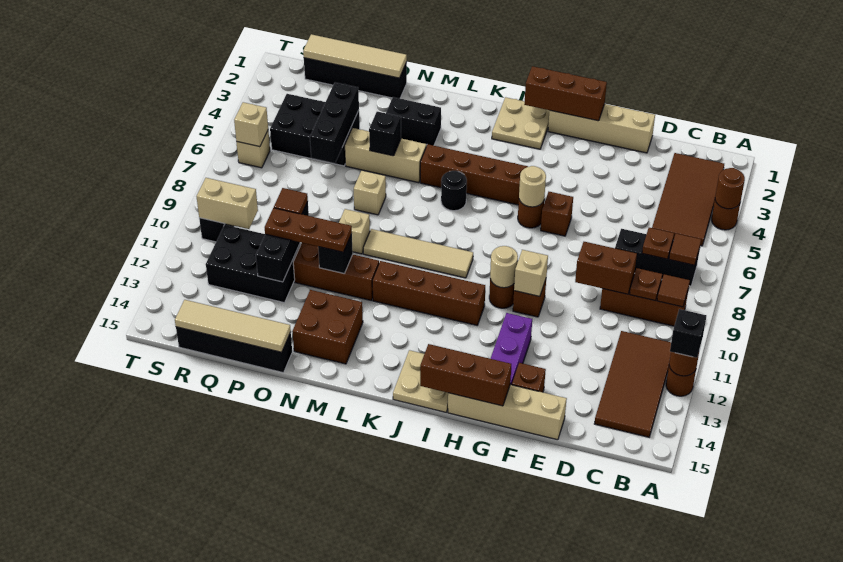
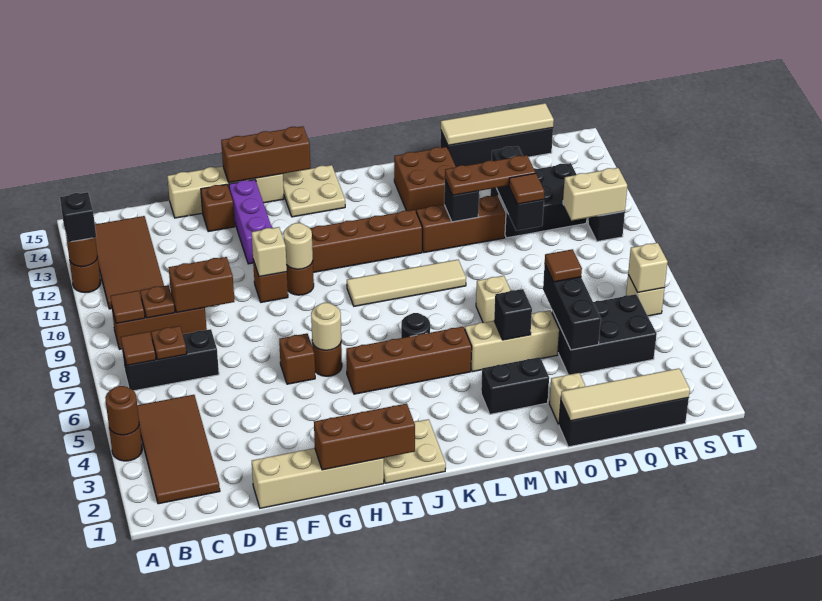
tan 1x1 brick [339,209,370,254] -> tan 1x1 brick moved to [549,373,586,424]
none -> brown 1x1 tile [545,249,582,282]

